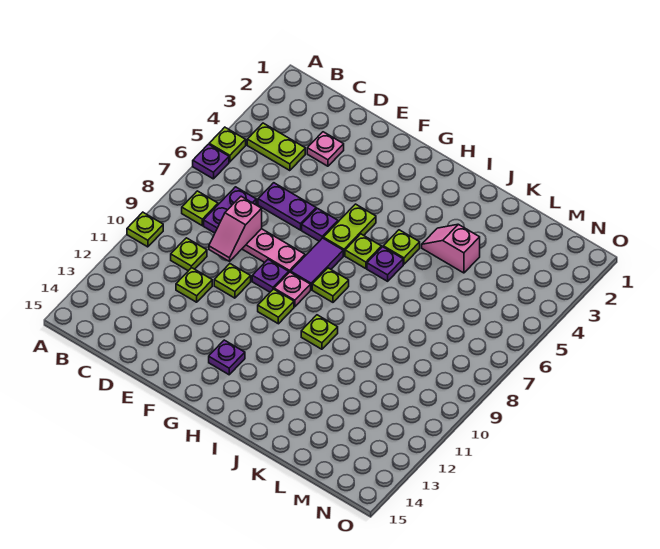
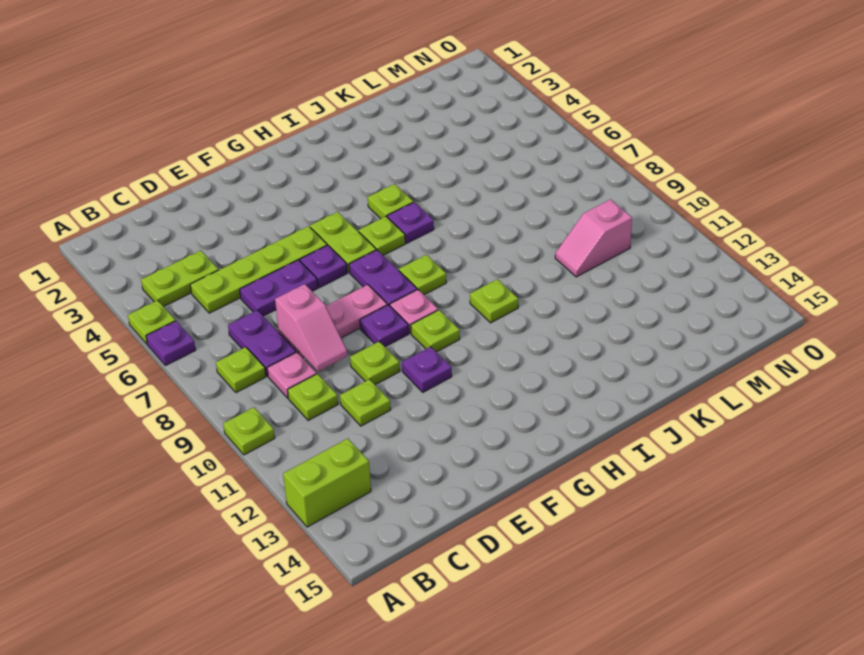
none -> lime 1x2 brick [283,438,371,527]
none -> lime 1x4 plate [190,226,327,313]
pink 1x1 plate [307,132,344,166] -> pink 1x1 plate moved to [267,352,317,398]
purple 1x2 tile [291,238,343,290] -> purple 1x2 plate [349,250,417,306]
purple 1x1 plate [209,340,245,375] -> purple 1x1 plate moved to [402,347,452,392]
pink 1x2 slope [422,224,480,273] -> pink 1x2 slope moved to [555,199,632,277]

